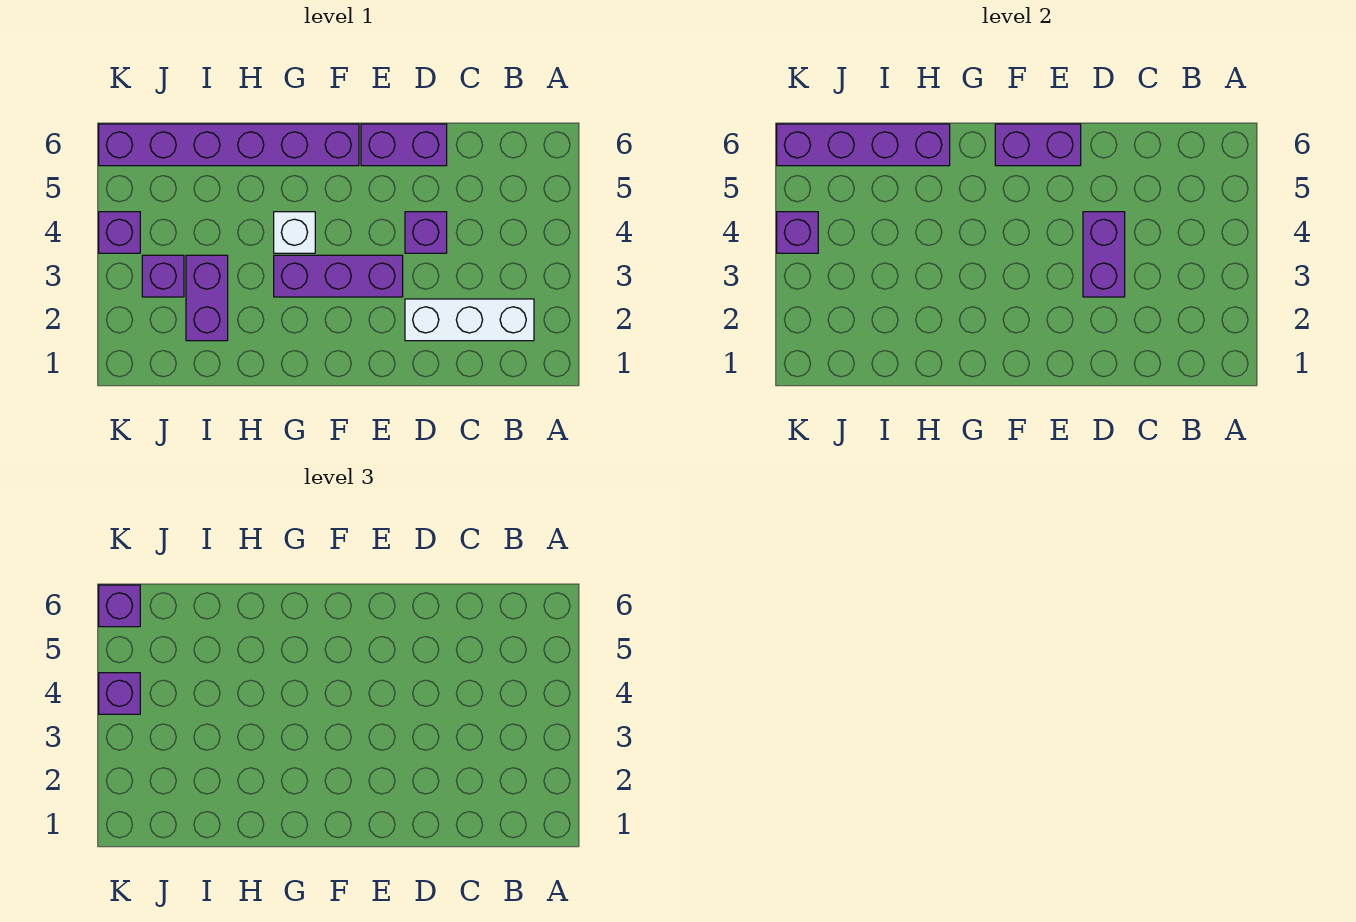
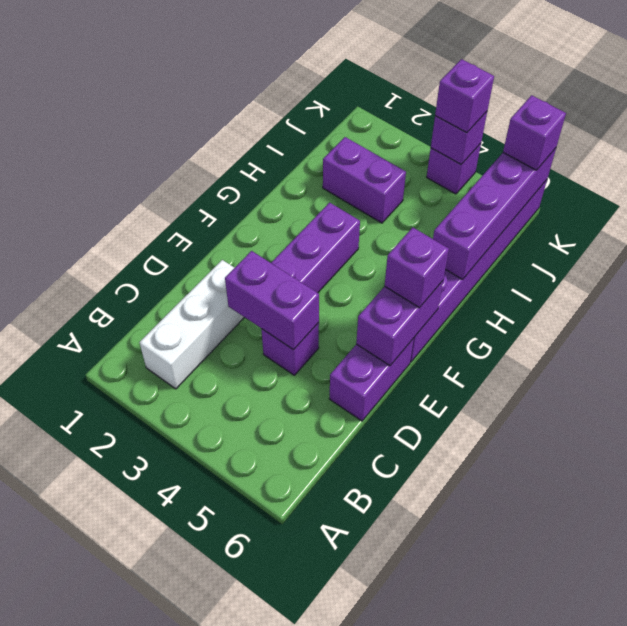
white 1x1 brick [274,212,315,253] -> none
purple 1x1 brick [142,255,184,297] -> purple 1x1 brick moved to [385,228,449,308]

